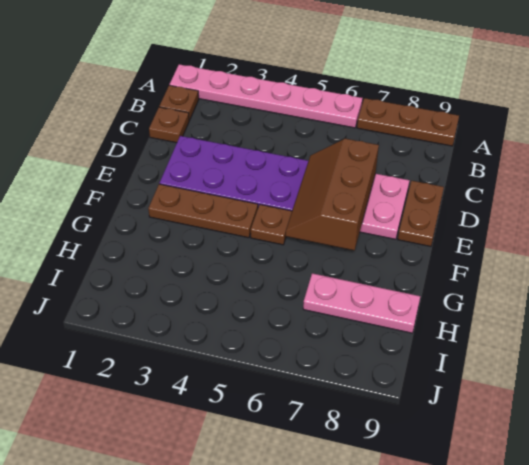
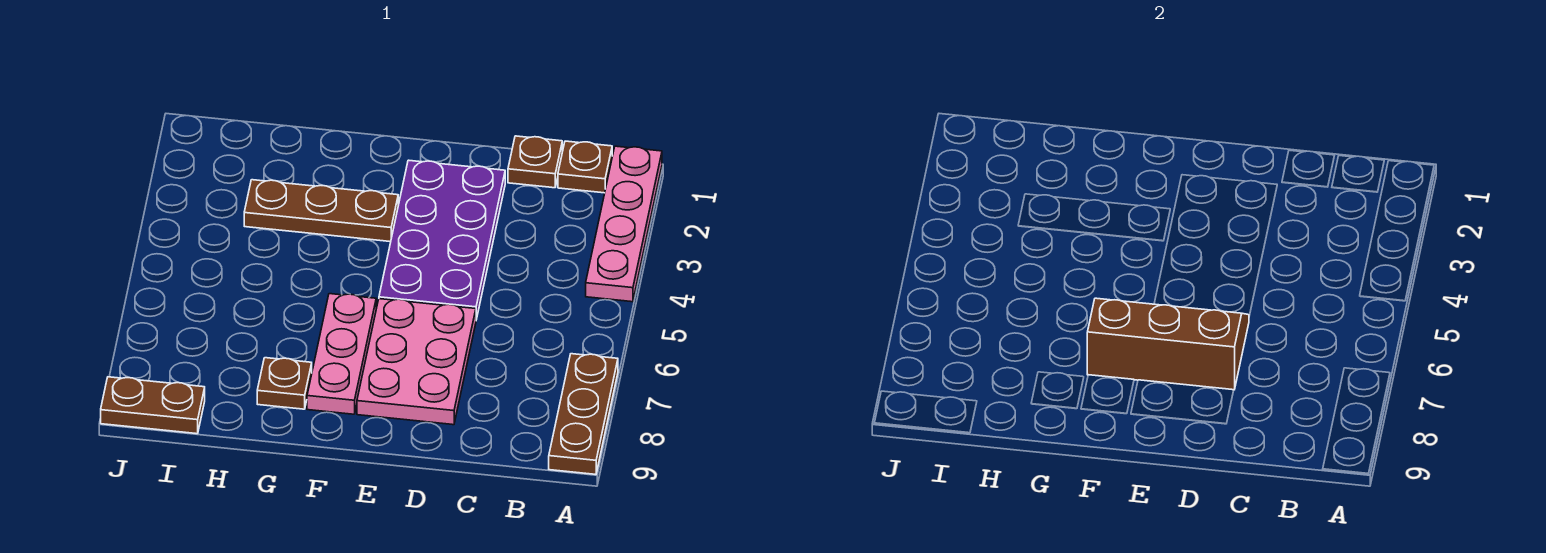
pink 1x6 plate [170,64,362,128] -> pink 1x4 plate [586,146,662,302]
brown 1x2 plate [398,181,444,246] -> brown 1x2 plate moved to [101,377,205,434]
brown 1x3 plate [148,184,258,238] -> brown 1x3 plate turned to [244,180,398,242]
brown 1x1 plate [251,204,292,245] -> brown 1x1 plate moved to [257,358,312,409]
pink 1x3 plate [303,273,420,333] -> pink 1x3 plate moved to [307,294,376,414]

